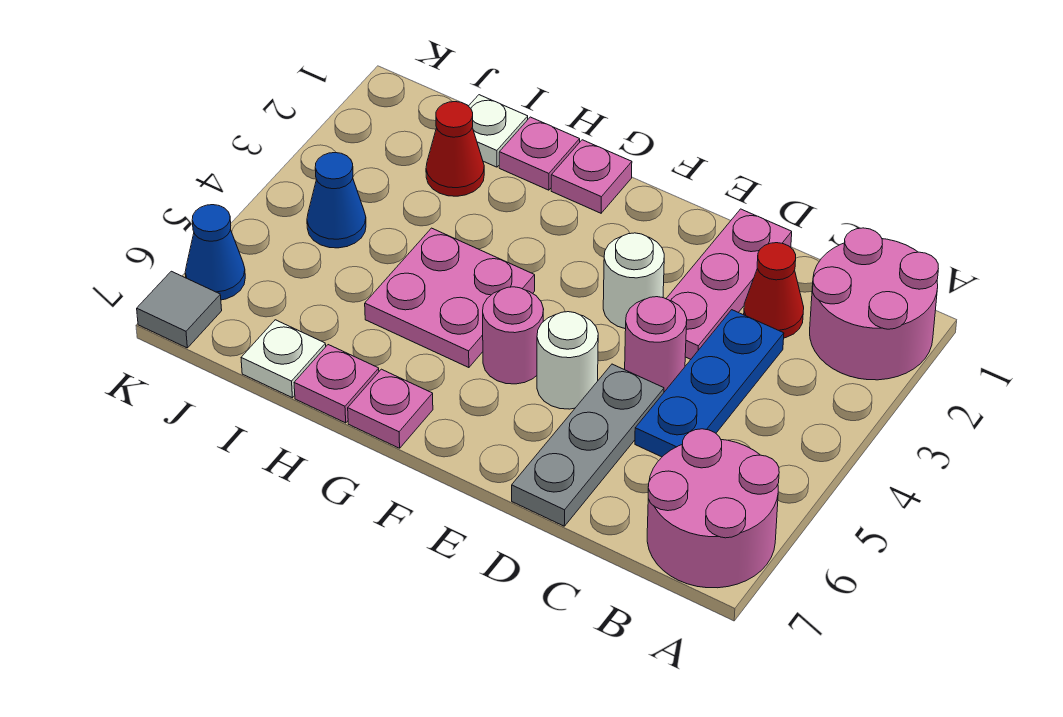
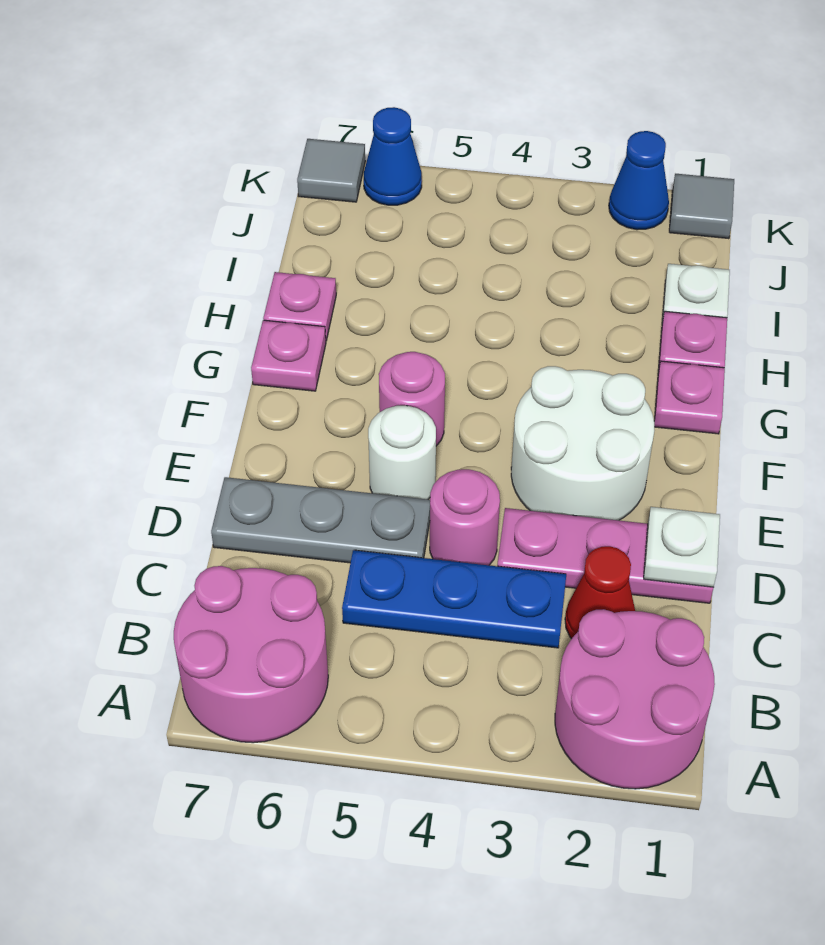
white 1x1 round brick [603,233,664,329] -> white 2x2 round brick [511,366,654,520]
pink 2x2 plate [365,228,535,368] -> none
red 1x1 cone [426,102,484,196] -> none
white 1x1 plate [241,320,326,398] -> white 1x1 plate moved to [644,507,720,587]
blue 1x1 cone [307,153,366,248] -> blue 1x1 cone moved to [609,131,669,230]
none -> grey 1x1 tile [669,174,734,239]

